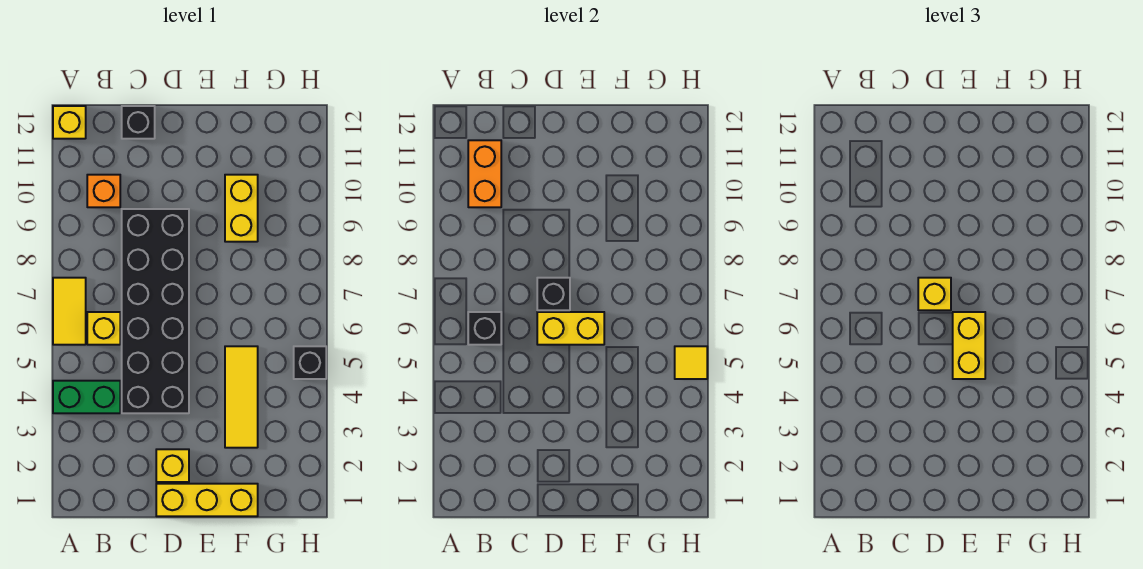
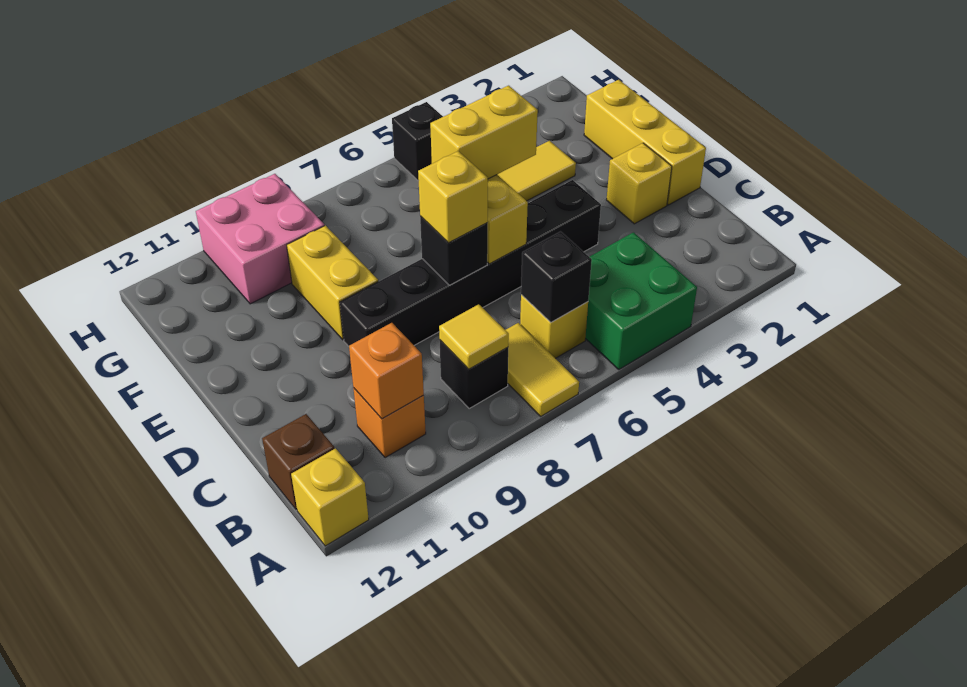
green 1x2 brick [53,381,120,413] -> green 2x2 brick [585,232,697,369]
yellow 1x2 tile [53,278,86,345] -> yellow 1x2 tile turned to [506,323,579,416]
orange 1x2 brick [468,140,501,207] -> orange 1x1 brick [349,323,424,419]
none -> brown 1x1 brick [262,414,334,510]
black 2x6 brick [122,209,189,413] -> black 1x6 brick [340,180,601,346]
black 1x1 brick [122,106,155,139] -> black 1x1 brick moved to [440,340,508,409]
yellow 1x2 brick [225,175,258,242] -> yellow 1x2 brick turned to [287,226,378,340]
none -> pink 2x2 brick [196,174,324,304]
yellow 1x1 tile [675,346,707,379] -> yellow 1x1 tile moved to [439,304,509,369]

